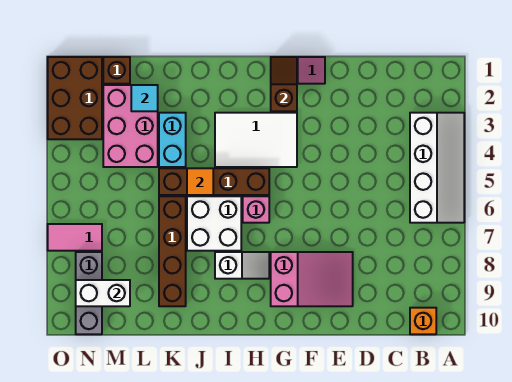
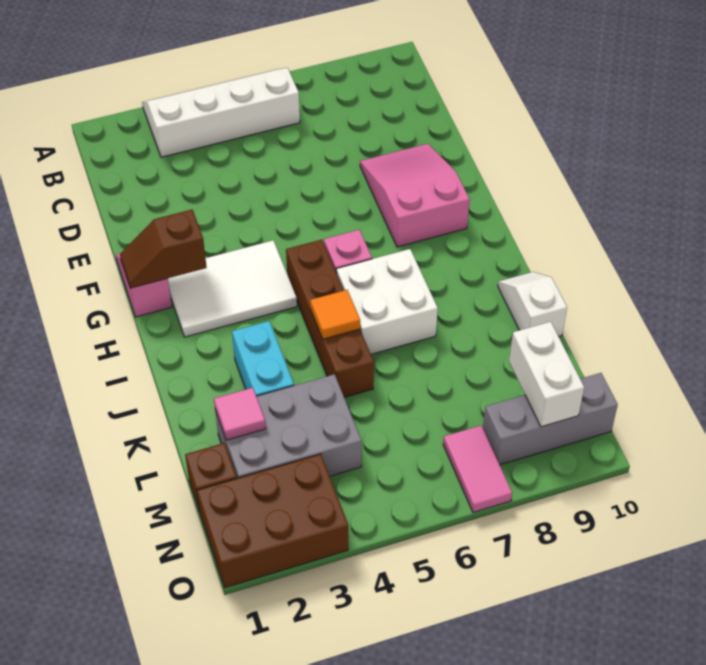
orange 1x1 brick [410,308,436,334] -> none
white 2x3 tile [215,113,297,167] -> white 2x3 tile turned to [168,241,297,337]
white 1x2 slope [215,252,269,279] -> white 1x2 slope moved to [498,272,567,337]
cyan 1x2 brick [159,113,186,167] -> cyan 1x2 brick turned to [232,321,294,396]
brown 1x4 brick [159,196,186,306] -> none
pink 2x3 brick [103,85,158,167] -> grey 2x3 brick [215,374,362,478]
cyan 1x1 tile [131,85,158,111] -> pink 1x1 tile [214,387,266,440]

